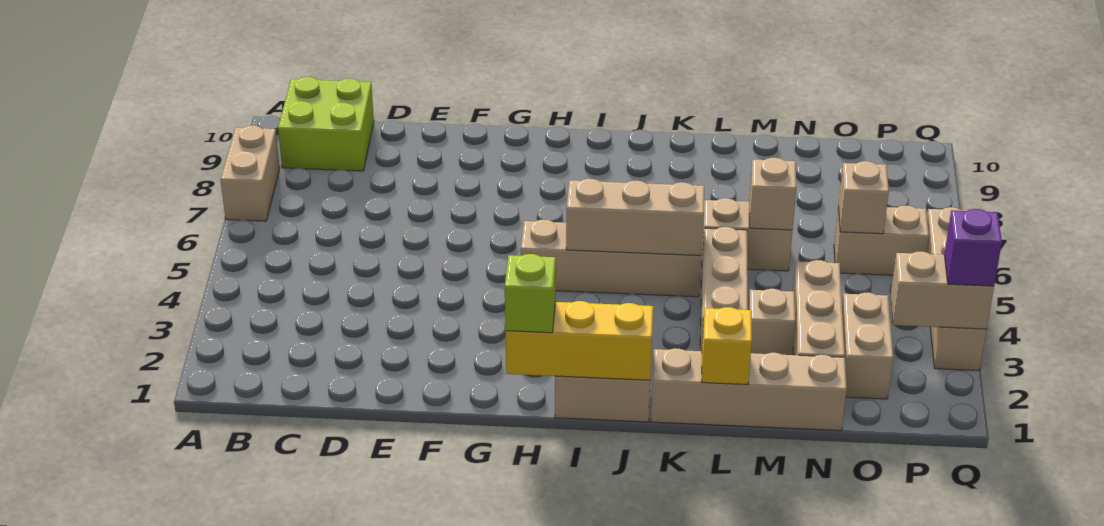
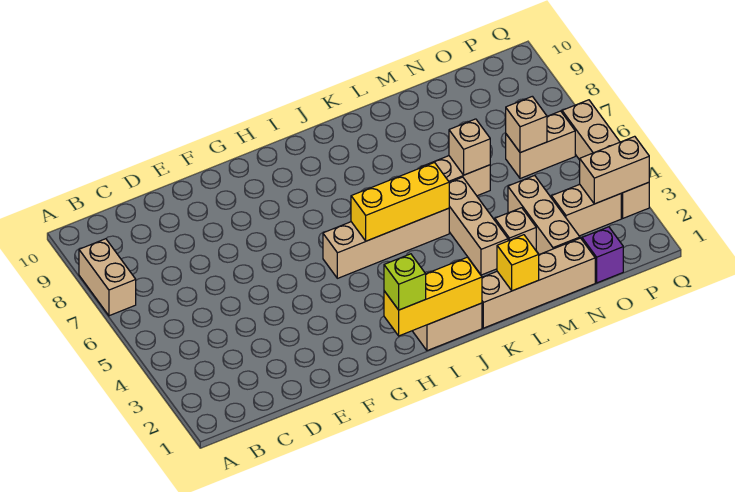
lime 2x2 brick [278,77,374,171] -> none
tan 1x3 brick [566,179,704,256] -> yellow 1x3 brick [351,162,449,241]
tan 1x2 brick [842,293,893,399] -> tan 1x2 brick turned to [551,184,621,236]
purple 1x1 brick [944,209,1002,286] -> purple 1x1 brick moved to [582,227,623,283]

